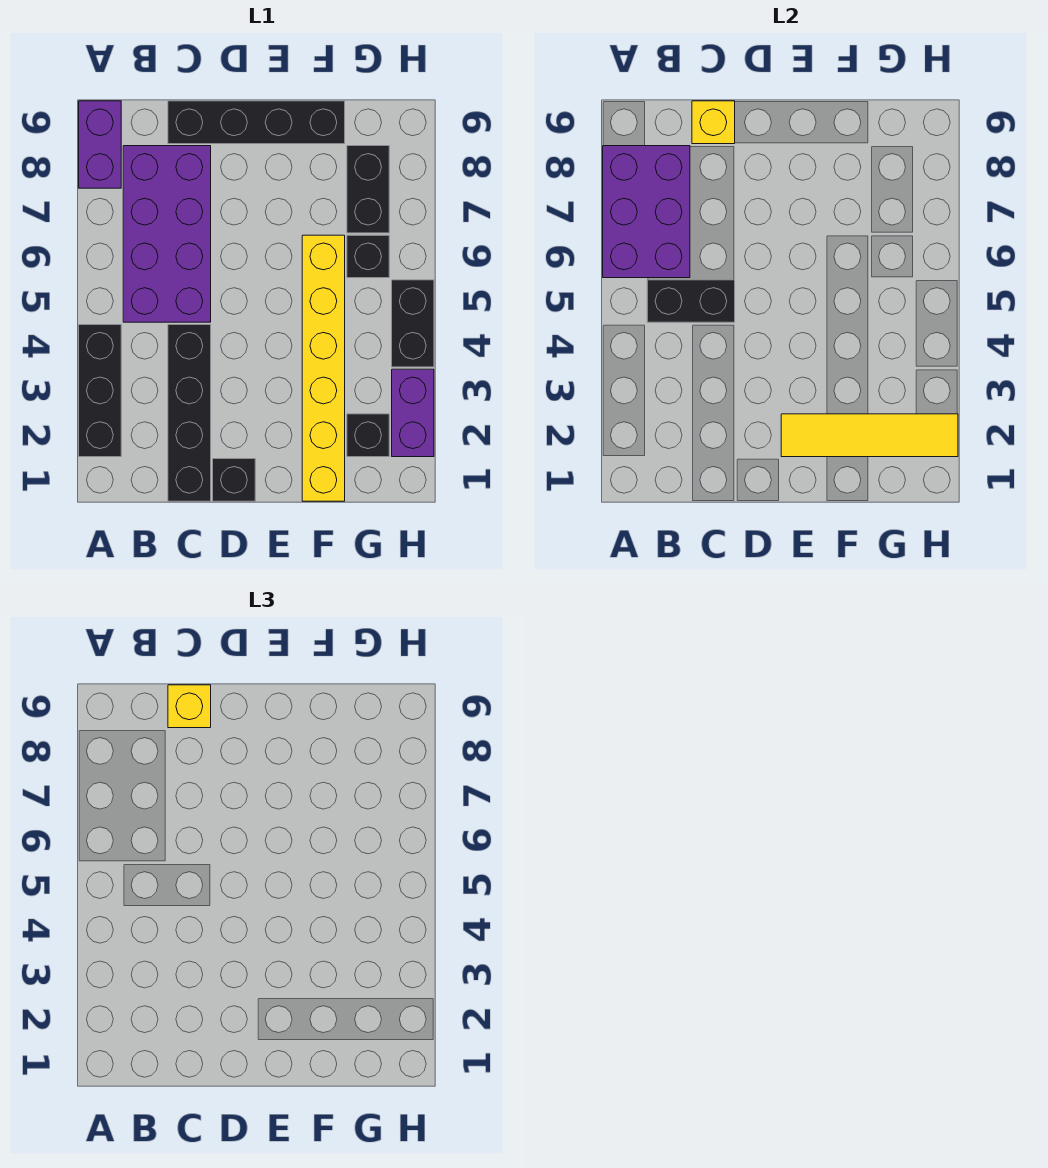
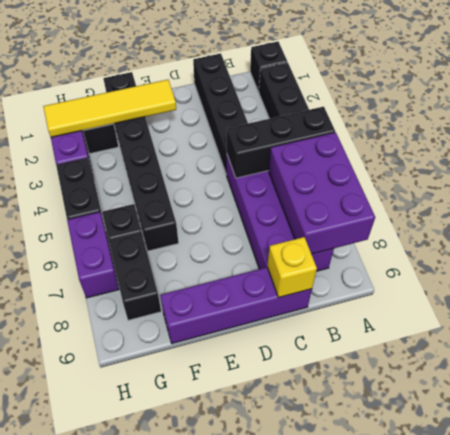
purple 1x2 brick [79,101,121,188] -> purple 1x2 brick moved to [67,212,119,298]
black 1x2 brick [647,280,735,322] -> black 1x3 brick [227,107,335,178]
black 1x4 brick [168,101,345,144] -> purple 1x4 brick [160,267,312,343]
yellow 1x1 brick [168,685,211,728] -> none
black 1x1 brick [213,459,255,501] -> black 1x1 brick moved to [250,42,287,92]
yellow 1x6 brick [302,235,345,501] -> black 1x6 brick [103,72,178,251]

